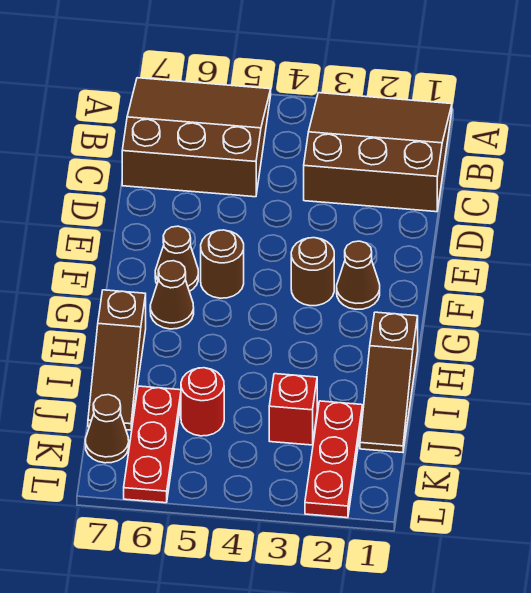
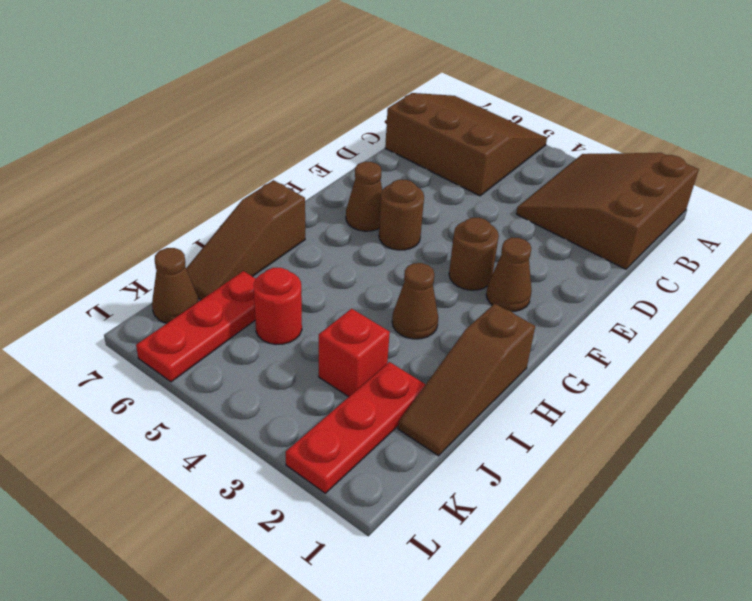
brown 3x3 slope [304,93,452,212] -> brown 3x3 slope turned to [516,153,699,269]
brown 1x1 cone [150,261,194,329] -> brown 1x1 cone moved to [392,263,438,339]

